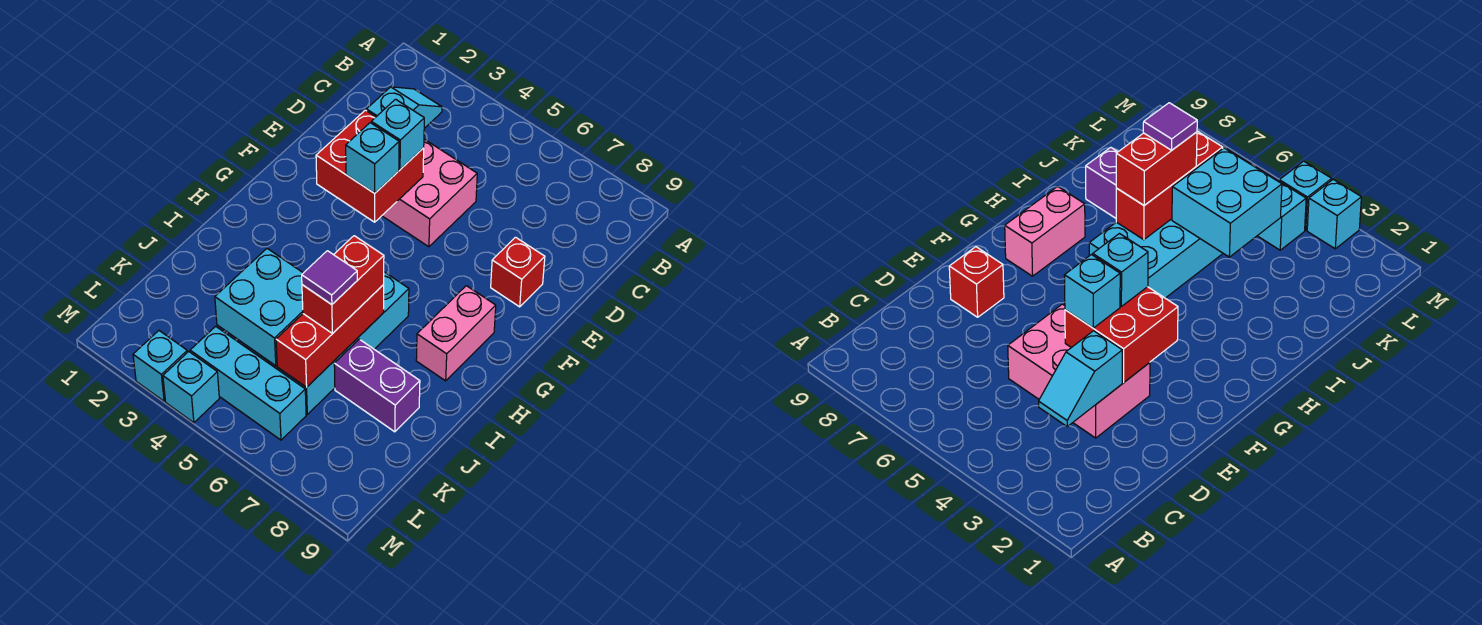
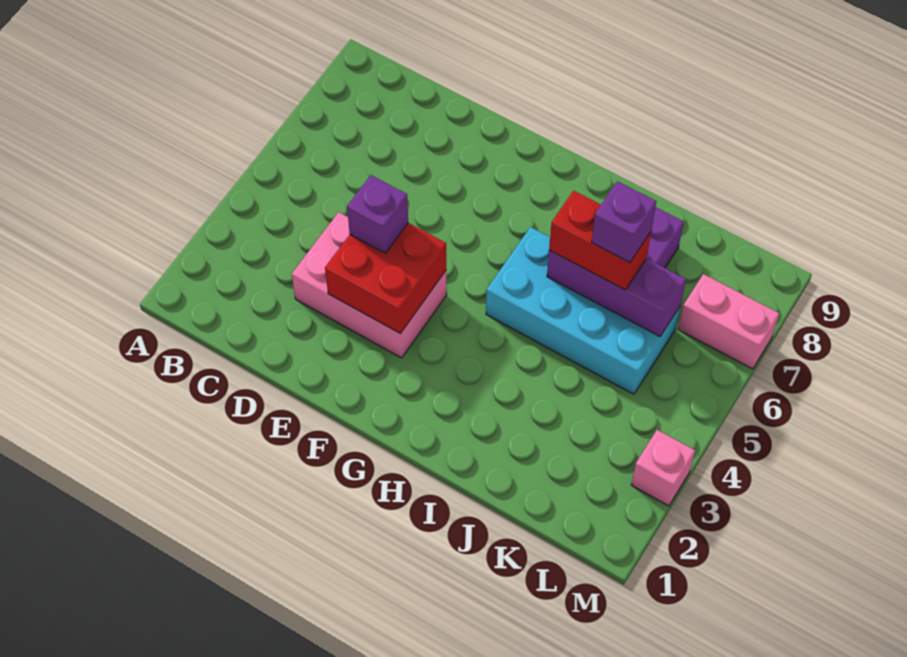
cyan 1x2 slope [367,87,442,128] -> none
pink 2x3 brick [382,139,477,247] -> pink 2x3 brick turned to [292,212,447,358]
cyan 1x1 brick [371,99,424,169] -> purple 1x1 brick [347,175,408,253]
red 1x1 brick [491,237,545,307] -> none
cyan 1x1 brick [346,123,399,193] -> none
pink 1x2 brick [416,286,496,381] -> pink 1x2 brick moved to [678,274,779,369]
red 1x3 brick [276,285,384,387] -> purple 1x3 brick [547,250,686,336]
cyan 2x2 brick [215,249,303,366] -> none
purple 1x1 tile [302,251,357,305] -> purple 1x1 brick [592,181,656,263]
cyan 1x3 brick [190,326,306,440] -> none
cyan 1x1 brick [133,331,187,401] -> pink 1x1 brick [631,430,695,506]
cyan 1x1 brick [163,352,219,423] -> none

